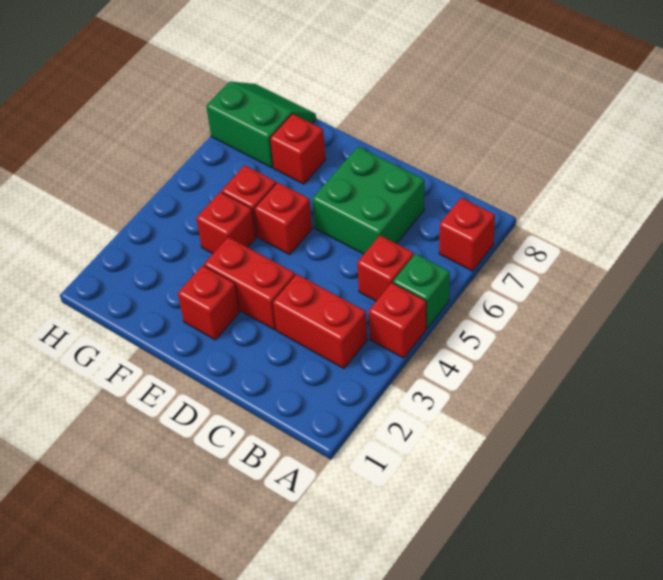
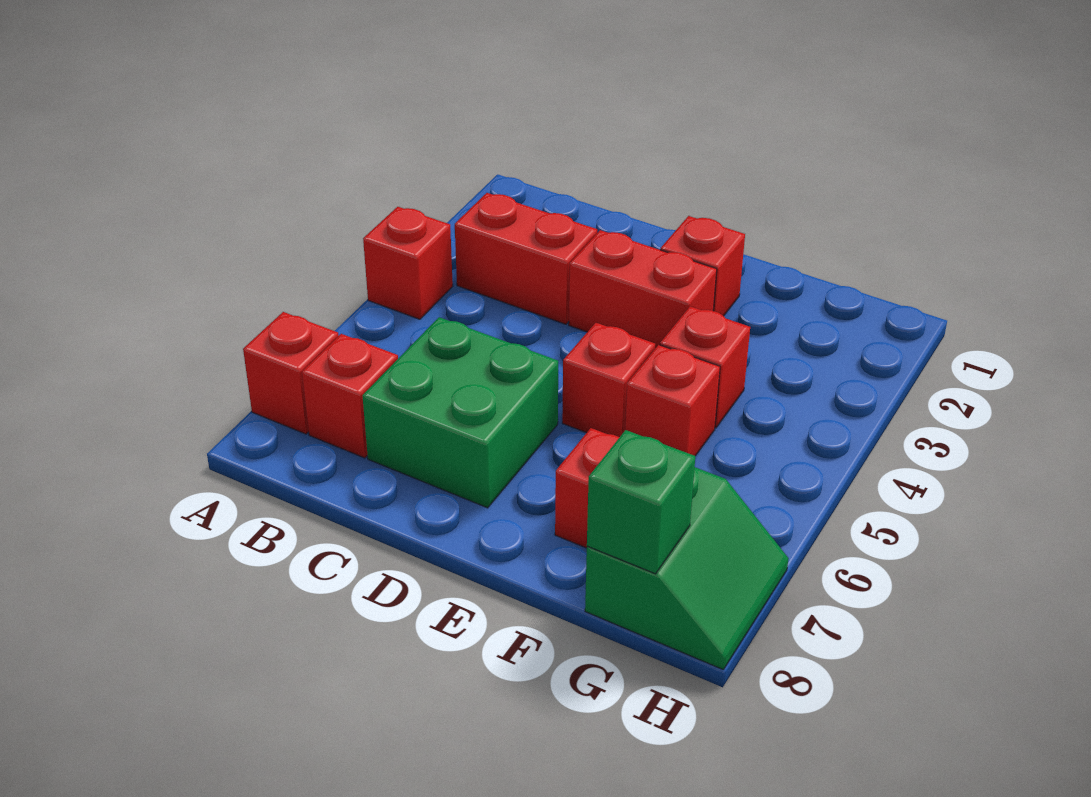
green 1x1 brick [393,254,450,328] -> green 1x1 brick moved to [587,430,695,574]
red 1x1 brick [357,236,414,301] -> red 1x1 brick moved to [302,334,398,458]
green 2x2 slope [206,82,316,168] -> green 2x2 slope turned to [585,467,788,669]

